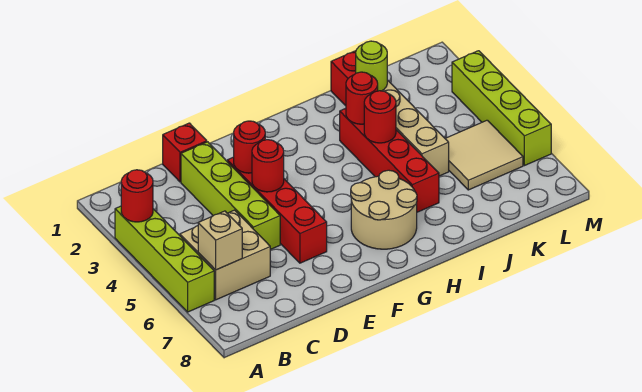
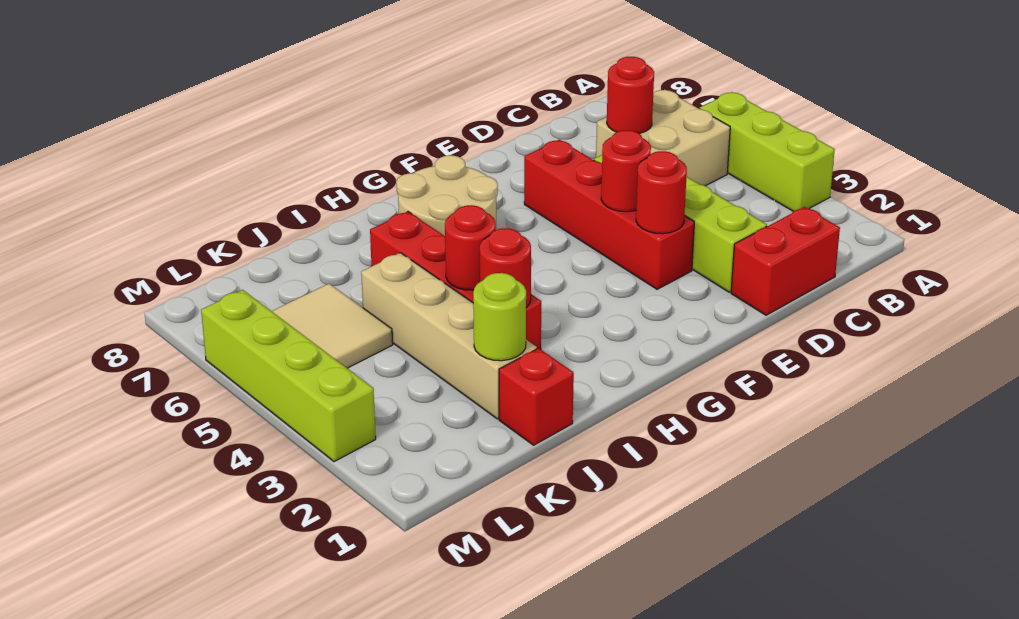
lime 1x4 brick [115,206,214,312] -> lime 1x3 brick [700,92,835,211]
red 1x1 round brick [121,170,153,222] -> red 1x1 round brick moved to [607,57,654,134]
tan 1x1 brick [198,211,242,270] -> none
red 1x1 brick [163,123,207,182] -> red 1x2 brick [731,207,840,315]

